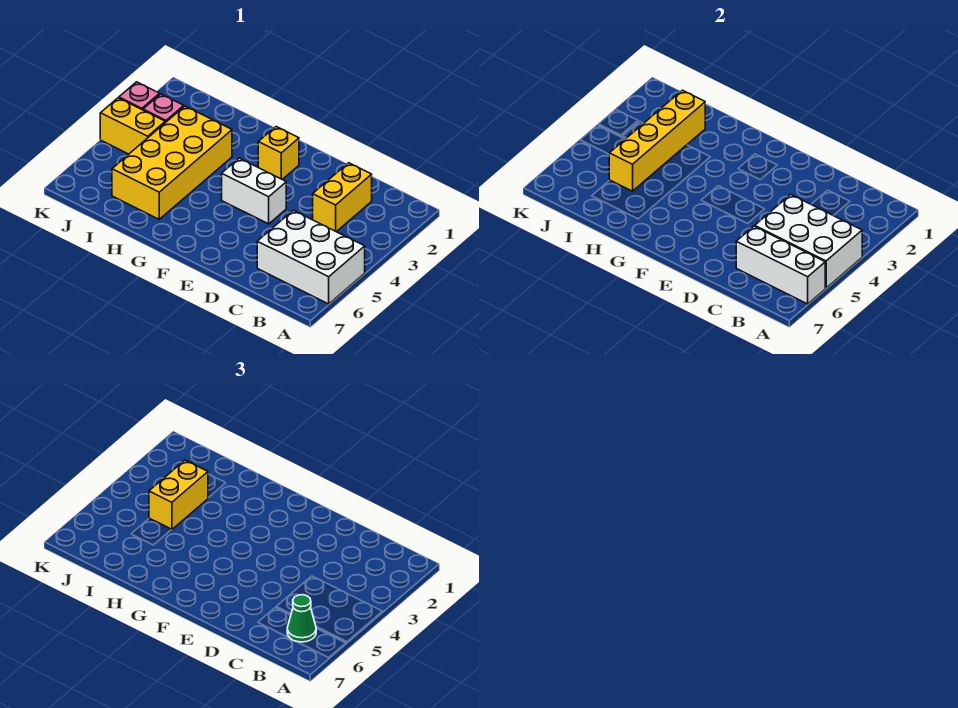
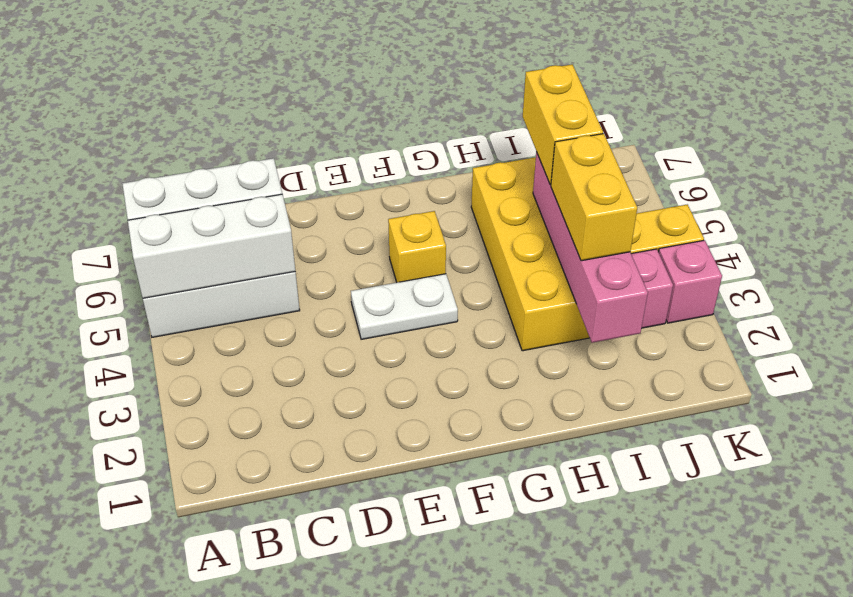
white 2x3 brick [755,195,862,288] -> white 1x3 brick [128,194,295,298]
green 1x1 cone [287,595,316,642] -> none
yellow 1x2 brick [313,163,372,232] -> yellow 1x2 brick moved to [523,65,603,185]
white 1x2 brick [222,158,286,224] -> white 1x2 plate [351,274,458,339]
yellow 1x1 brick [258,127,299,179] -> yellow 1x1 brick moved to [388,211,446,282]
yellow 1x4 brick [609,90,705,191] -> pink 1x4 brick [533,152,648,343]

